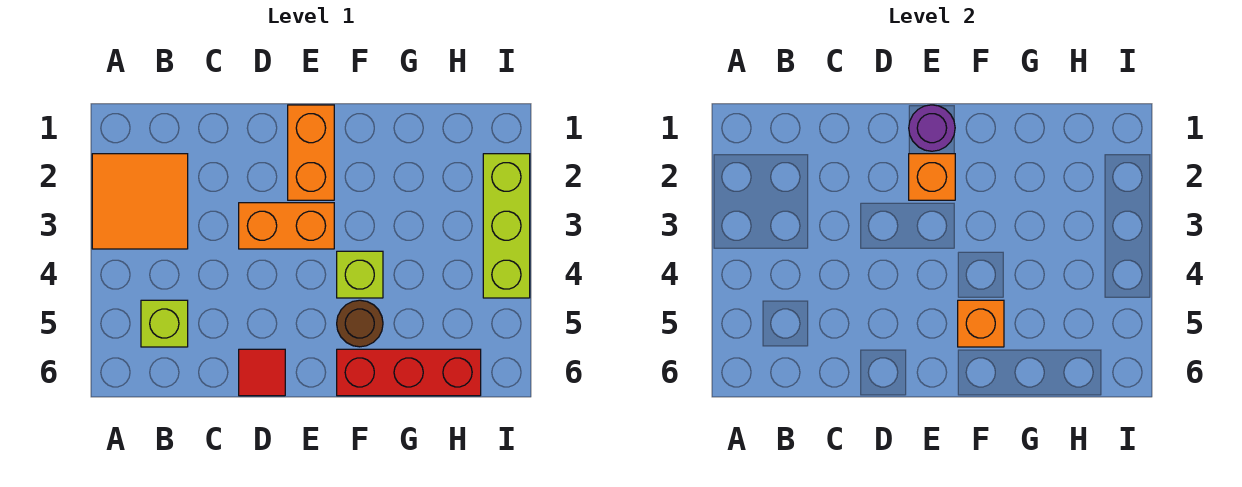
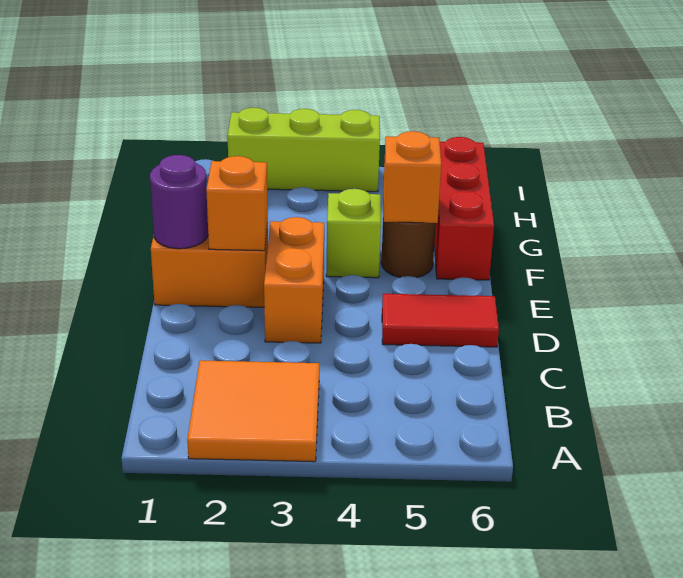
lime 1x1 brick [141,300,188,347] -> none
red 1x1 tile [239,349,285,396] -> red 1x2 tile [382,294,499,347]

